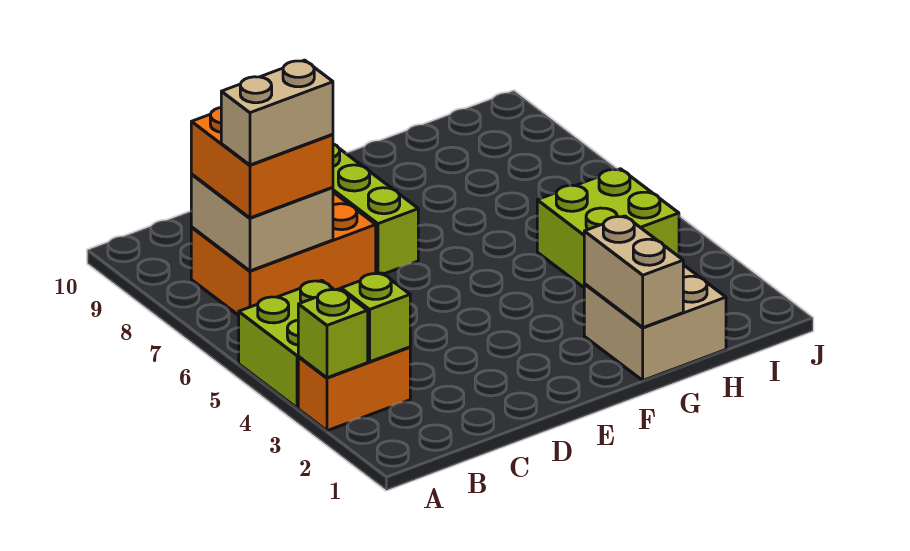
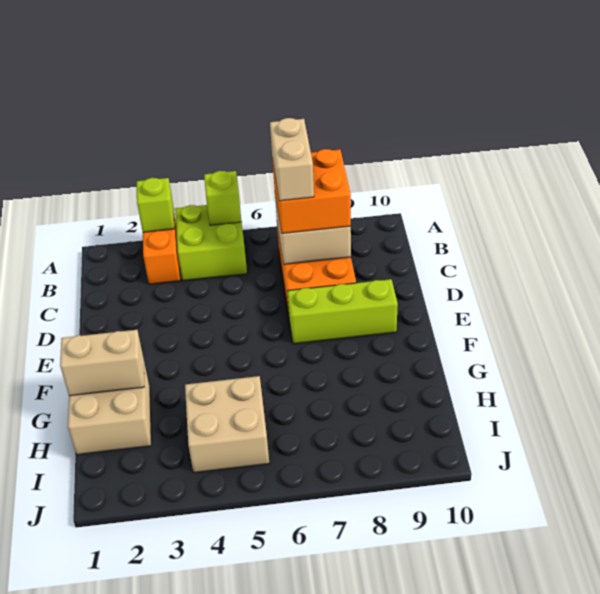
lime 1x1 brick [341,273,410,362] -> lime 1x1 brick moved to [204,171,242,225]
lime 2x2 brick [537,169,679,287] -> tan 2x2 brick [185,376,269,473]

